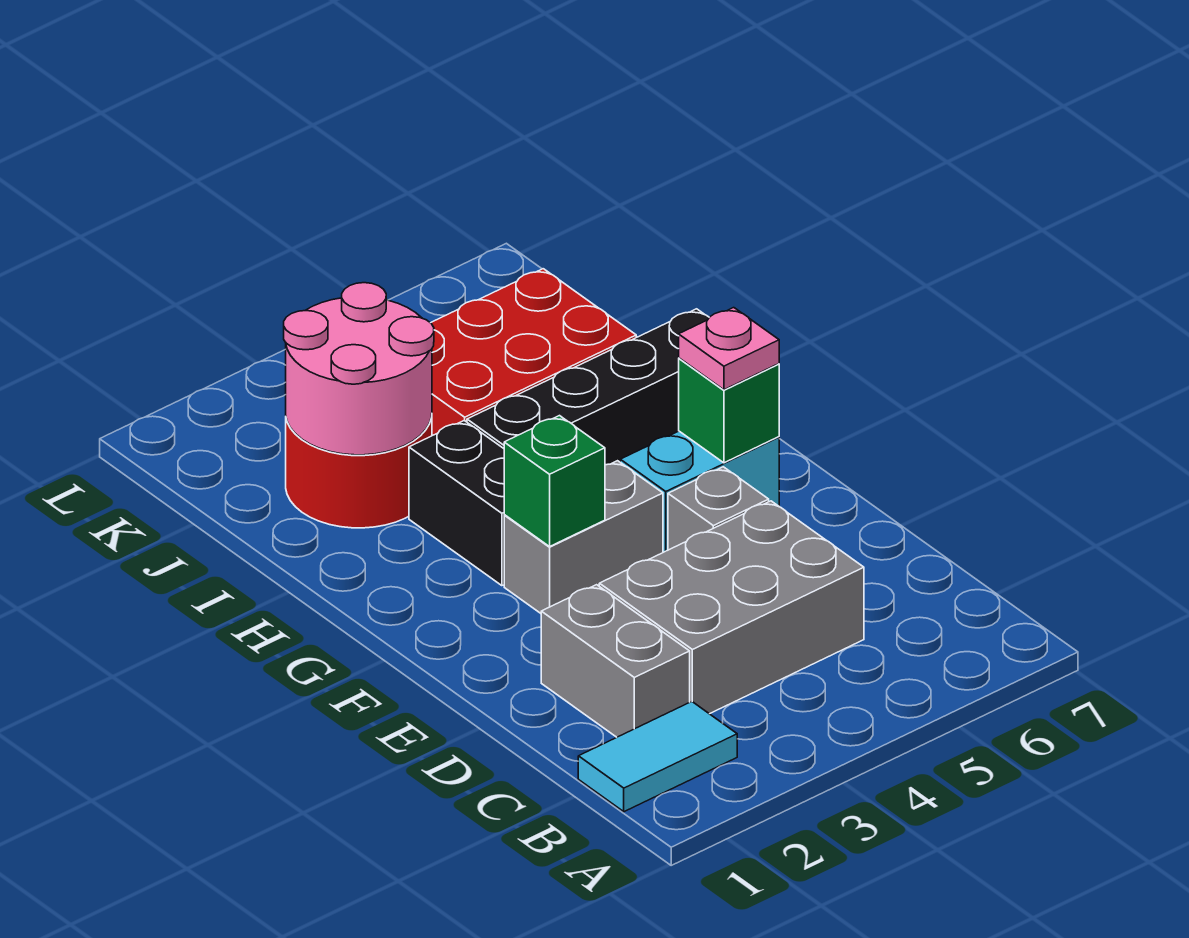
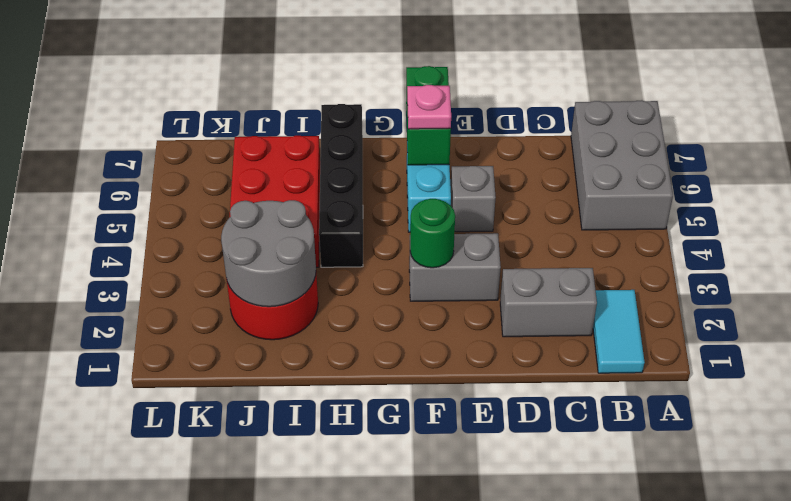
grey 2x3 brick [599,501,864,714] -> grey 2x3 brick moved to [571,100,673,230]
grey 1x2 brick [504,461,663,613] -> grey 1x2 brick turned to [409,233,501,301]
green 1x1 brick [504,416,605,547] -> green 1x1 round brick [410,199,455,268]
green 1x1 brick [679,358,779,463] -> green 1x2 brick [406,66,451,165]
black 1x2 brick [409,420,504,586] -> none
pink 2x2 round brick [284,283,434,455] -> grey 2x2 round brick [221,200,316,307]

